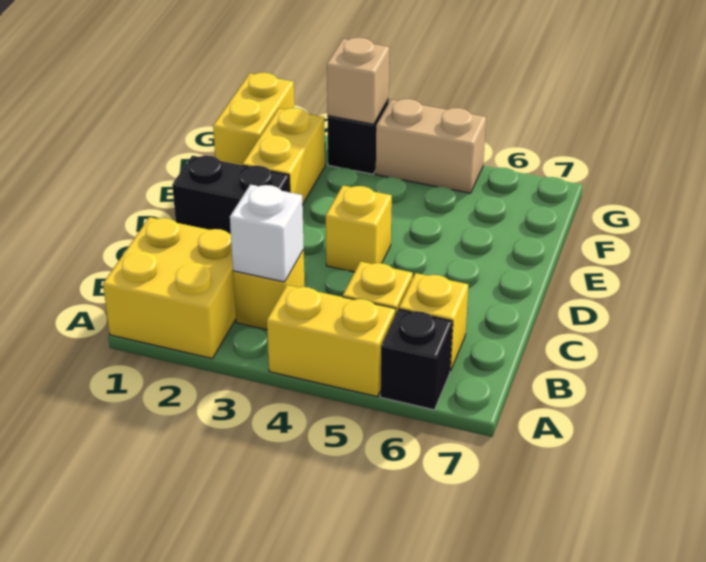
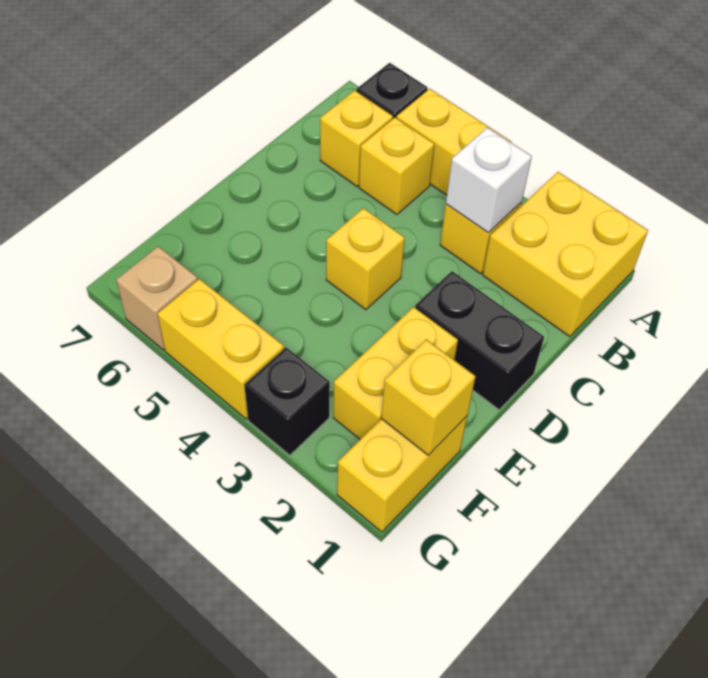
none -> yellow 1x1 brick [381,339,476,455]
tan 1x1 brick [327,38,389,124] -> tan 1x1 brick moved to [116,246,198,350]
tan 1x2 brick [376,99,486,193] -> yellow 1x2 brick [158,279,284,419]

